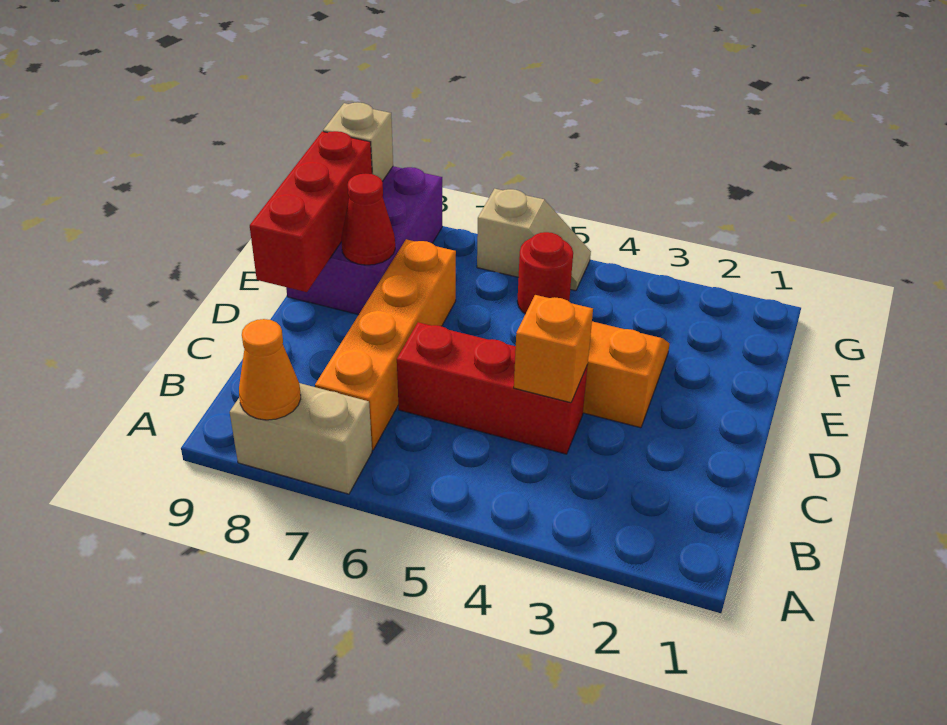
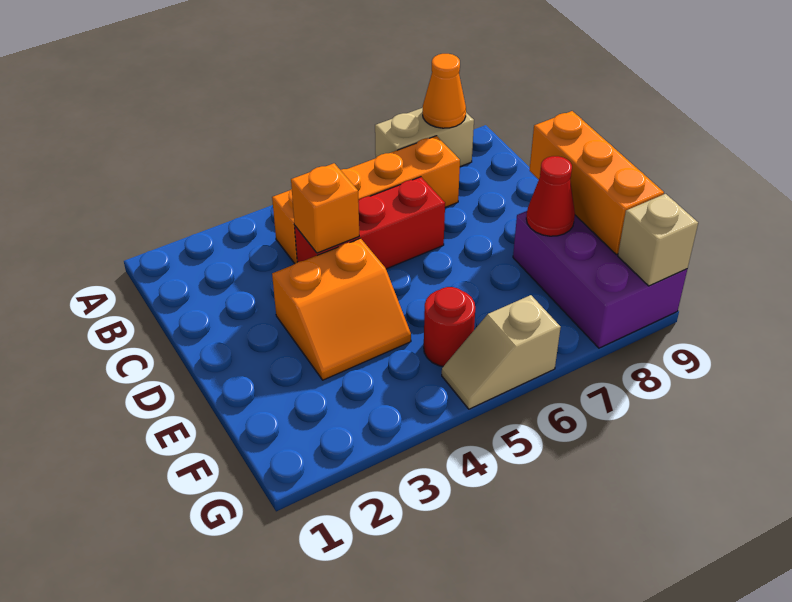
orange 1x4 brick [315,239,456,450] -> orange 1x4 brick turned to [272,136,460,264]
red 1x3 brick [250,131,372,292] -> orange 1x3 brick [530,111,664,255]

